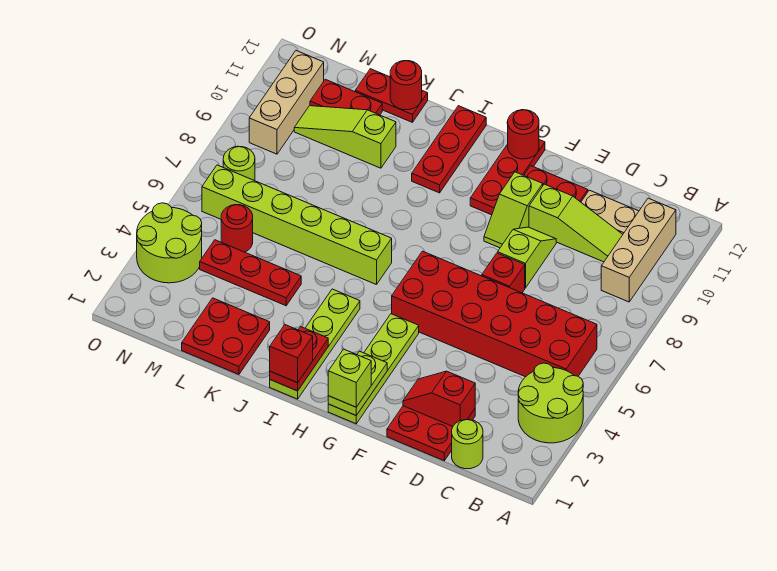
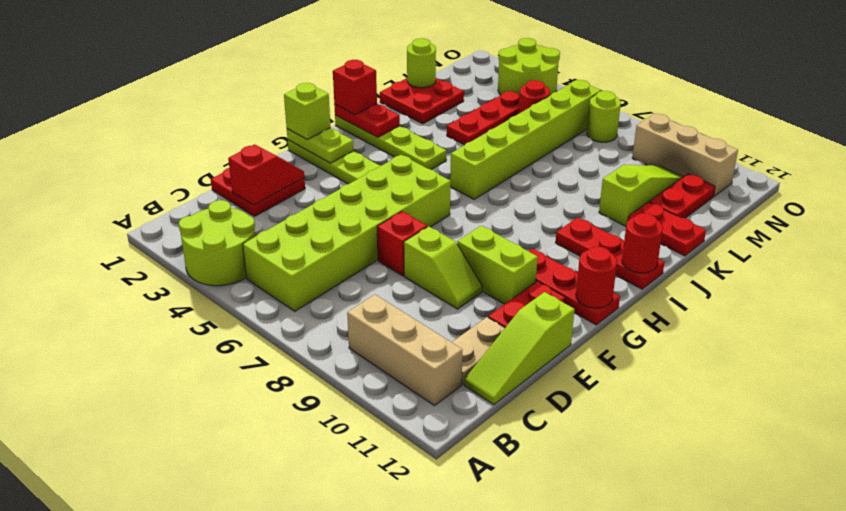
red 2x6 brick [392,251,597,377] -> lime 2x6 brick [243,155,450,311]
lime 1x1 round brick [452,419,483,469] -> lime 1x1 round brick moved to [407,38,436,88]
lime 1x3 slope [529,184,623,262] -> lime 1x3 slope moved to [464,292,575,405]
lime 1x2 slope [484,172,543,248] -> lime 1x2 brick [457,226,537,304]
red 1x2 plate [355,69,428,122] -> red 1x2 plate turned to [628,202,706,256]
red 1x1 round brick [390,61,422,110] -> red 1x1 round brick moved to [622,213,663,273]

